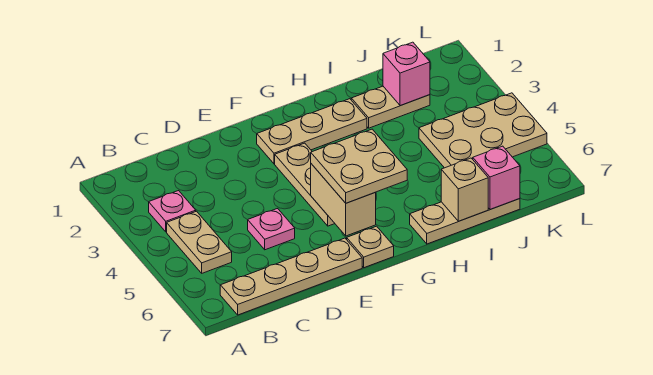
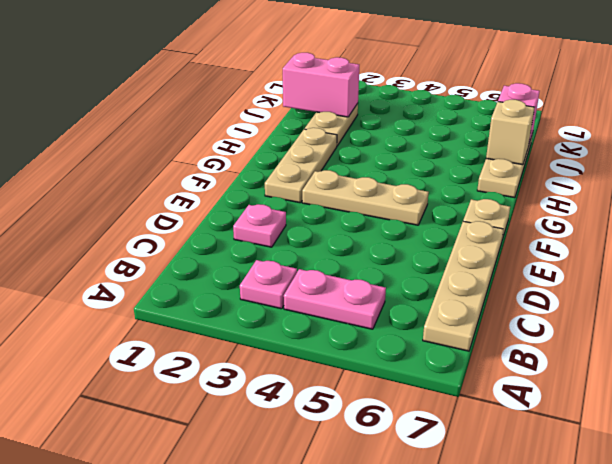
tan 1x2 plate [167,211,232,273] -> pink 1x2 plate [284,269,386,329]
pink 1x1 plate [248,209,295,250] -> pink 1x1 plate moved to [233,204,286,247]
tan 1x2 brick [311,164,376,236] -> none
tan 2x2 plate [311,129,407,203] -> none
pink 1x1 brick [383,42,430,106] -> pink 1x2 brick [283,53,359,117]
tan 2x3 plate [419,93,547,168] -> none

